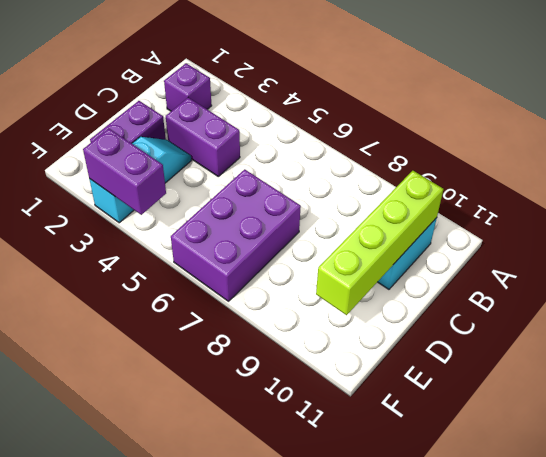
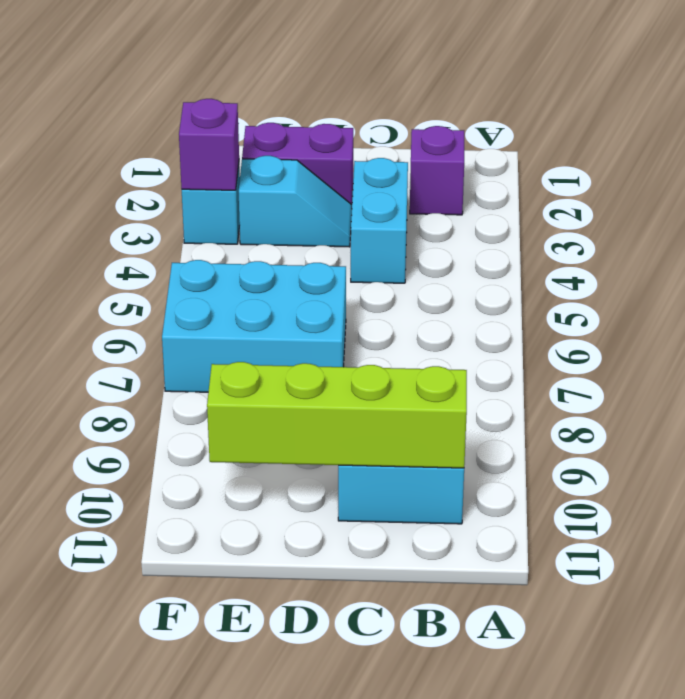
purple 1x2 brick [166,98,240,176] -> cyan 1x2 brick [351,158,408,283]
purple 2x3 brick [171,169,301,301] -> cyan 2x3 brick [162,260,346,392]
purple 1x2 brick [83,129,166,215] -> purple 1x1 brick [179,99,239,190]

